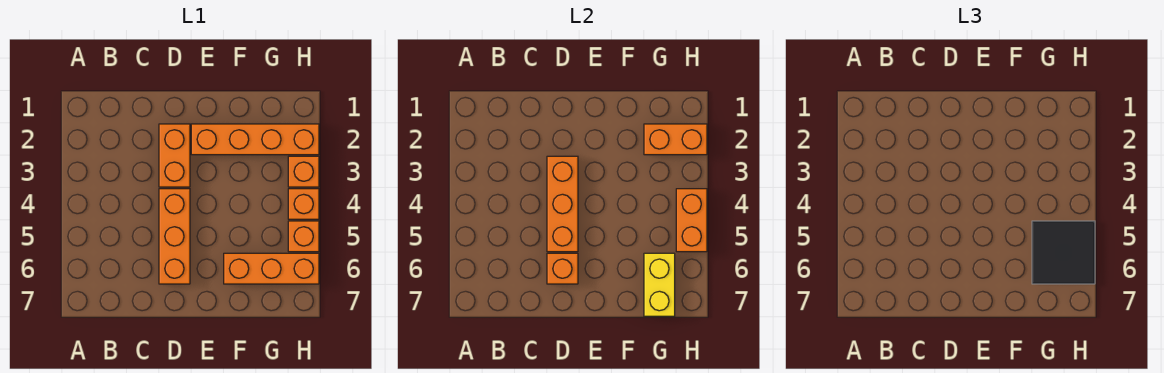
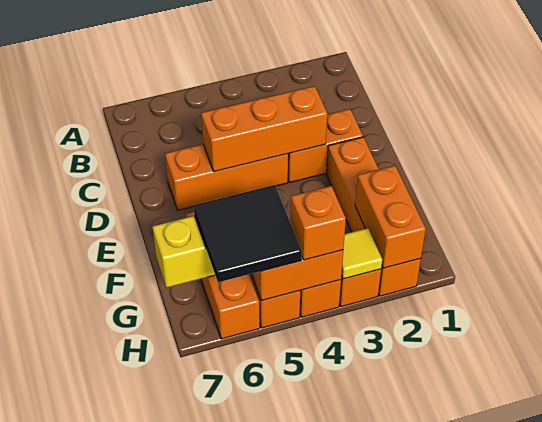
orange 1x1 brick [547,253,578,284] -> orange 1x1 brick moved to [290,186,346,260]
none -> yellow 1x1 tile [341,228,382,279]

